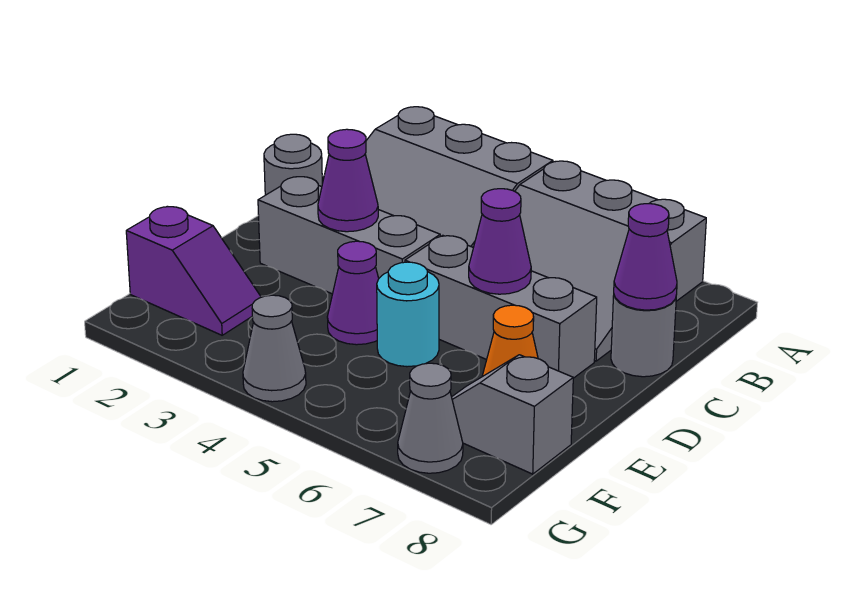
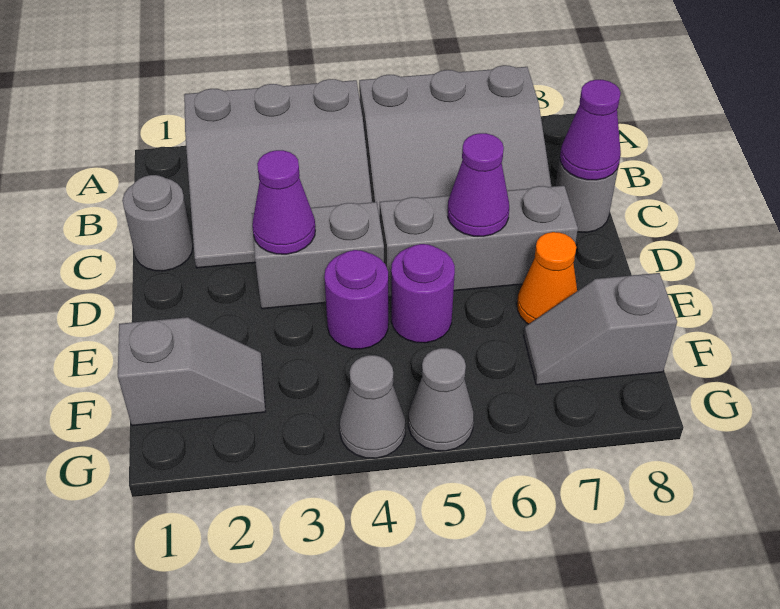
grey 1x3 brick [258,177,440,294] -> grey 1x2 brick [252,202,384,309]
purple 1x1 cone [327,241,379,345] -> purple 1x1 round brick [324,250,388,349]
cyan 1x1 round brick [377,262,439,367] -> purple 1x1 round brick [391,244,455,343]
purple 1x2 slope [126,207,261,335] -> grey 1x2 slope [118,317,266,426]
grey 1x1 cone [398,363,463,473] -> grey 1x1 cone moved to [408,348,474,451]

